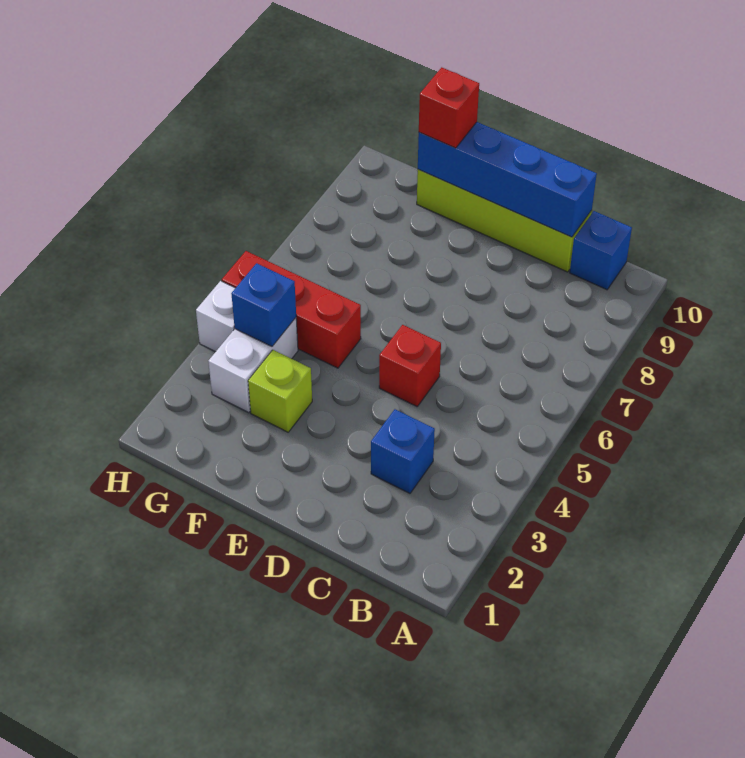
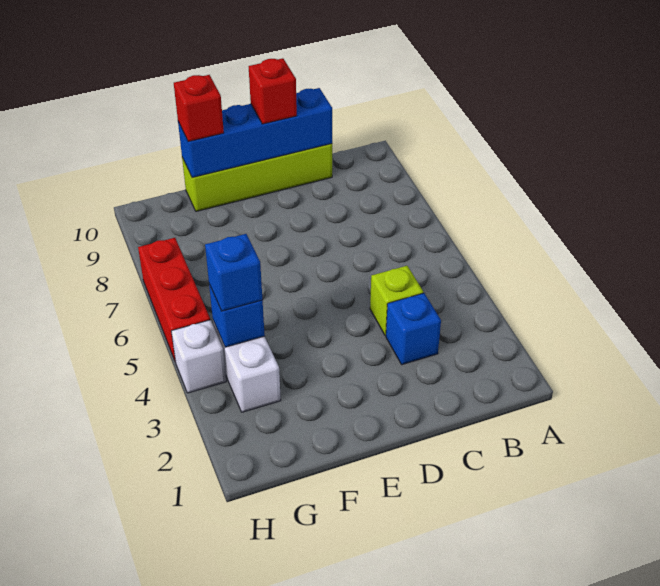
blue 1x1 brick [570,211,632,290] -> blue 1x1 brick moved to [205,234,262,311]
red 1x1 brick [379,325,441,406] -> red 1x1 brick moved to [249,58,297,124]
lime 1x1 brick [248,350,312,432] -> lime 1x1 brick moved to [370,266,423,336]
red 1x3 brick [222,251,361,368] -> red 1x3 brick turned to [138,238,210,363]

